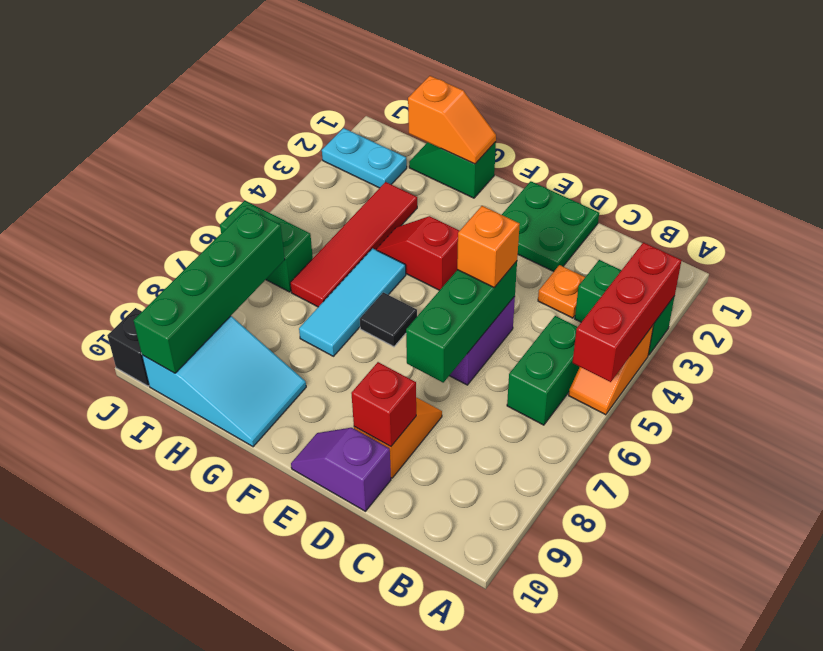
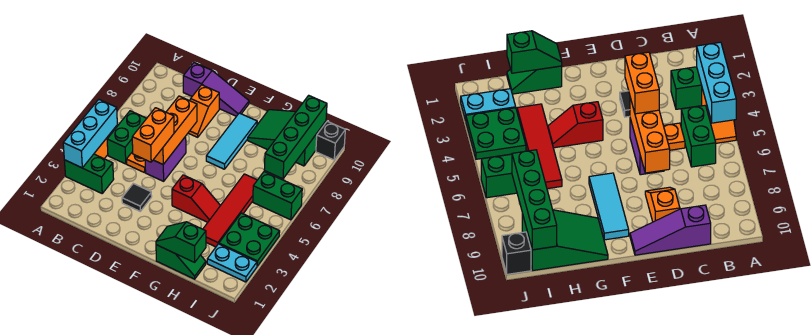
red 1x3 brick [573,242,681,382] -> cyan 1x3 brick [63,100,117,168]
orange 1x1 plate [538,265,585,318] -> orange 1x1 plate moved to [127,152,146,173]
green 2x2 plate [502,181,599,271] -> green 2x2 plate moved to [219,213,280,266]
green 1x3 brick [406,261,517,382] -> orange 1x3 brick [154,96,197,164]
orange 1x1 brick [457,206,520,287] -> orange 1x2 brick [132,108,174,162]
red 1x1 brick [351,362,416,447] -> none
purple 1x2 slope [291,428,391,511] -> purple 1x3 slope [183,63,249,116]
black 1x1 tile [360,292,417,347] -> black 1x1 tile moved to [122,184,152,211]
orange 1x2 slope [408,76,496,164] -> green 1x2 slope [156,222,206,262]
cyan 1x3 tile [299,248,406,356] -> cyan 1x3 tile moved to [206,113,257,169]
cyan 2x3 slope [142,316,306,447] -> green 2x3 slope [248,110,326,166]

